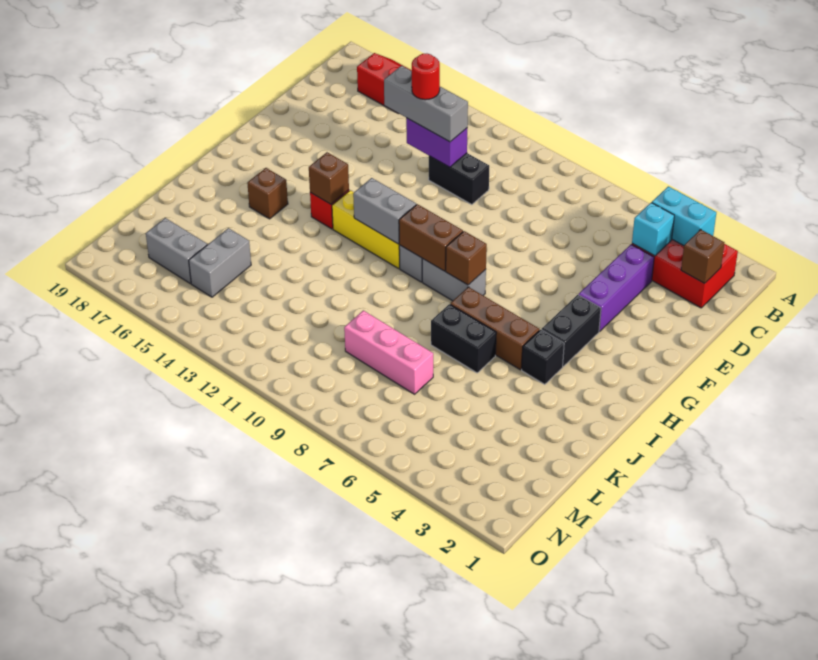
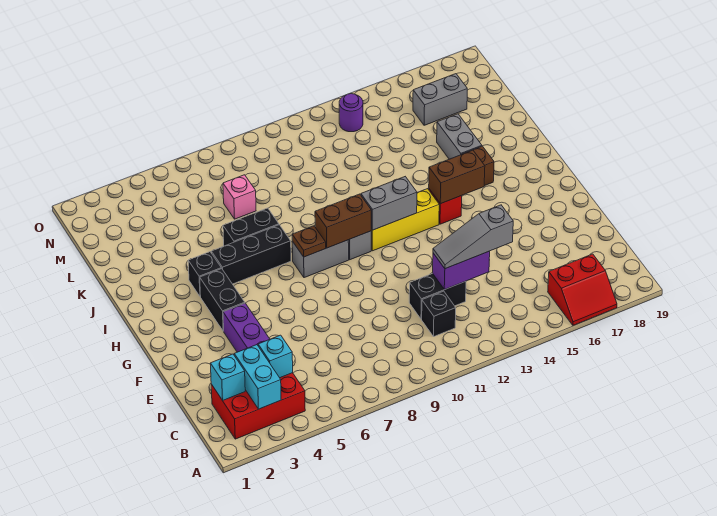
cyan 1x2 brick [652,186,716,246] -> cyan 1x2 brick turned to [234,345,281,409]
brown 1x1 brick [681,229,724,283] -> cyan 1x1 brick [210,354,245,400]
none -> black 1x1 brick [422,291,456,336]
grey 1x3 brick [384,66,468,142] -> grey 1x3 slope [433,205,513,269]
red 1x1 round brick [412,54,440,100] -> none
brown 1x1 brick [446,231,487,285] -> brown 1x1 plate [292,226,326,257]
brown 1x1 brick [309,152,349,204] -> brown 1x2 brick [429,150,485,204]
brown 1x3 brick [450,287,540,370] -> black 1x3 brick [211,225,291,284]
pink 1x3 brick [344,310,433,394] -> pink 1x1 brick [223,175,256,219]
grey 1x2 brick [189,228,251,297] -> grey 1x2 brick moved to [437,114,482,159]
none -> purple 1x1 round brick [339,94,363,132]

